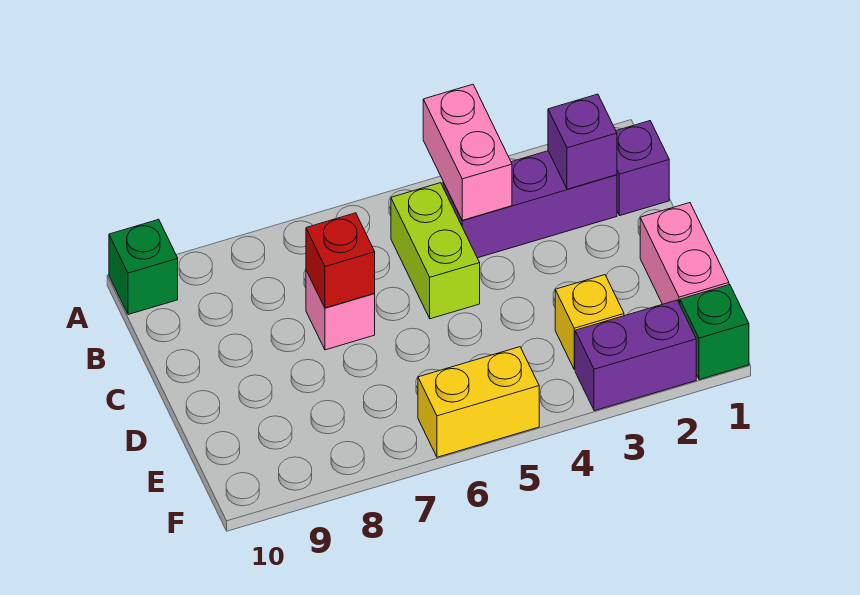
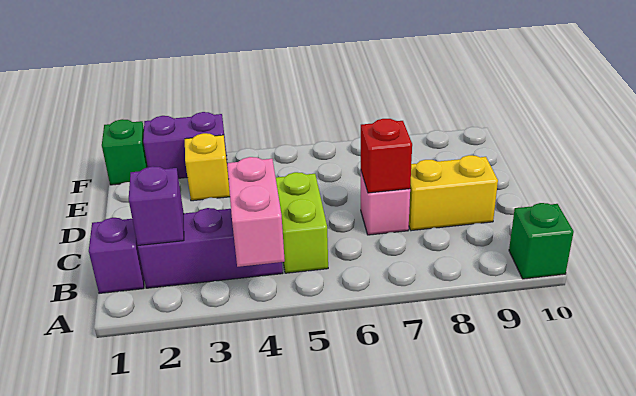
pink 1x2 brick [640,203,729,304] -> none
yellow 1x2 brick [418,347,539,457] -> yellow 1x2 brick moved to [409,155,498,231]

